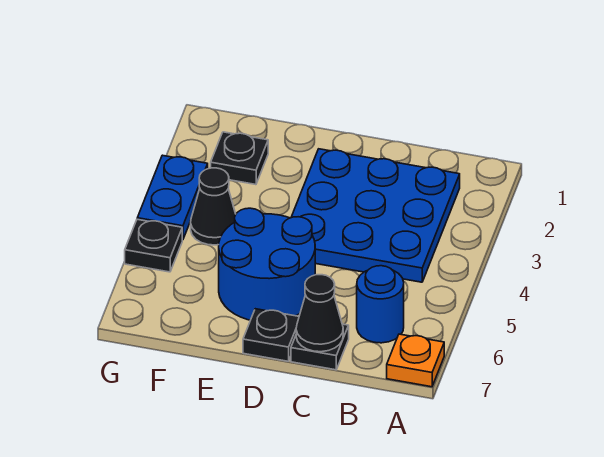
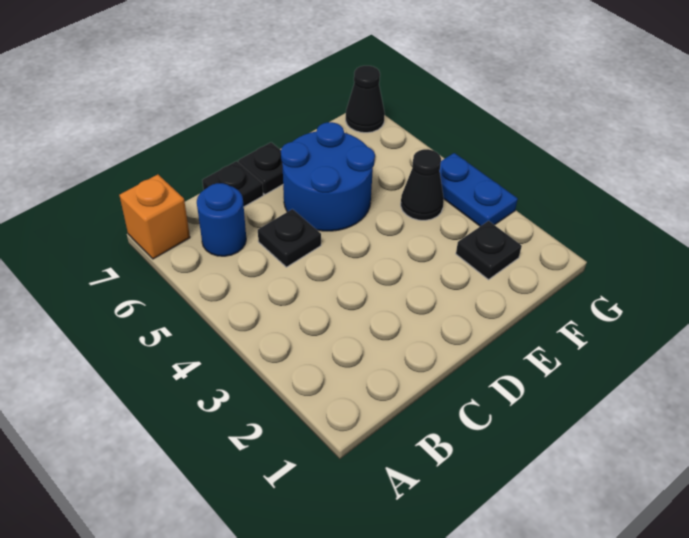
orange 1x1 plate [387,334,444,387] -> orange 1x1 brick [119,174,190,259]
blue 3x3 plate [291,149,460,282] -> none
black 1x1 cone [296,275,343,352] -> black 1x1 cone moved to [346,66,385,133]
black 1x1 plate [125,219,182,272] -> black 1x1 plate moved to [258,209,321,267]

